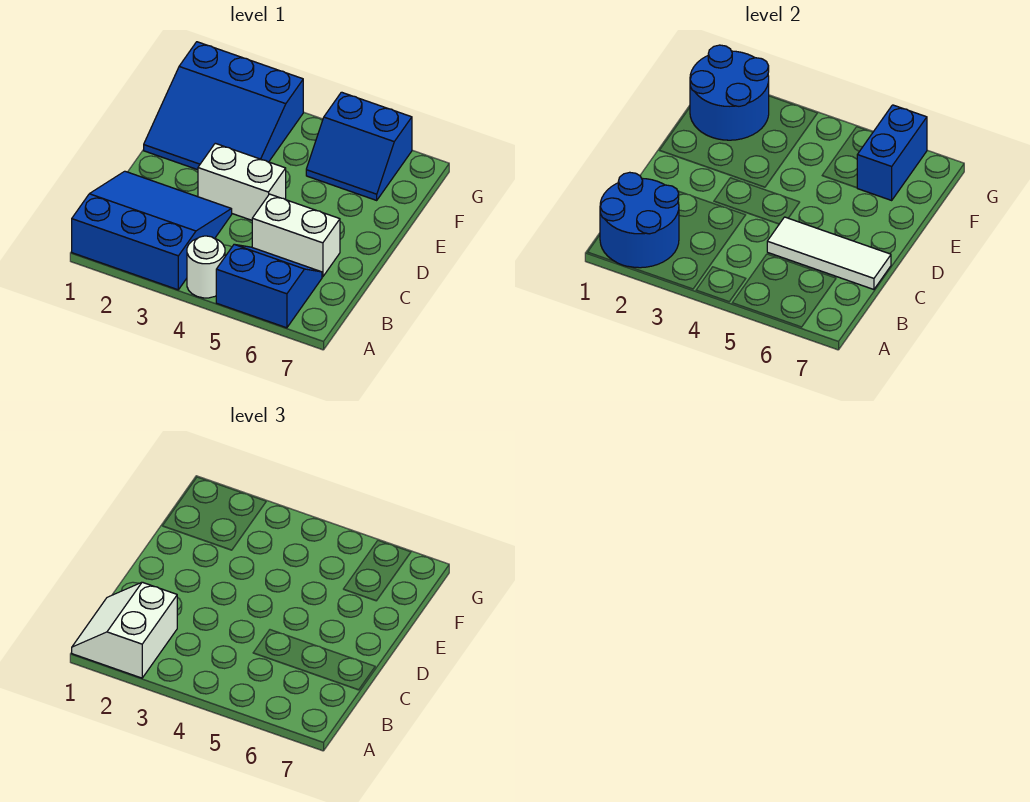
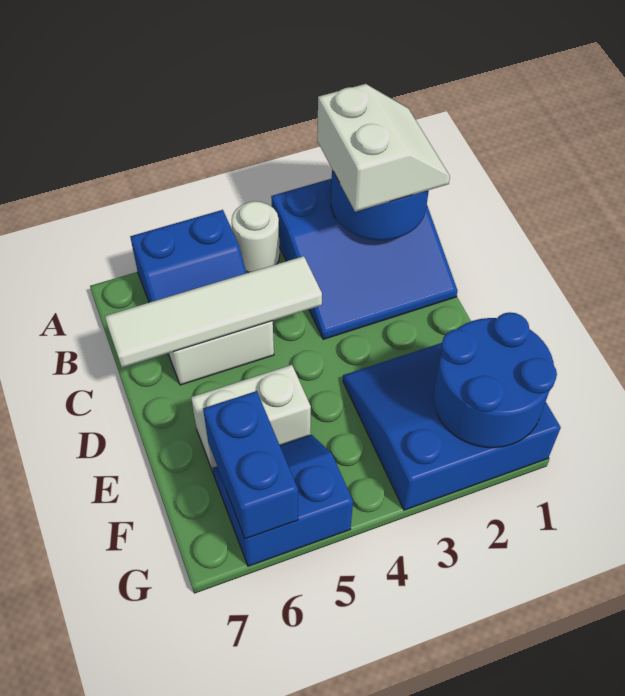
white 1x3 tile [767,217,891,289] -> white 1x4 tile [105,256,322,367]
white 1x2 brick [198,143,286,220] -> white 1x2 brick moved to [191,365,311,471]

